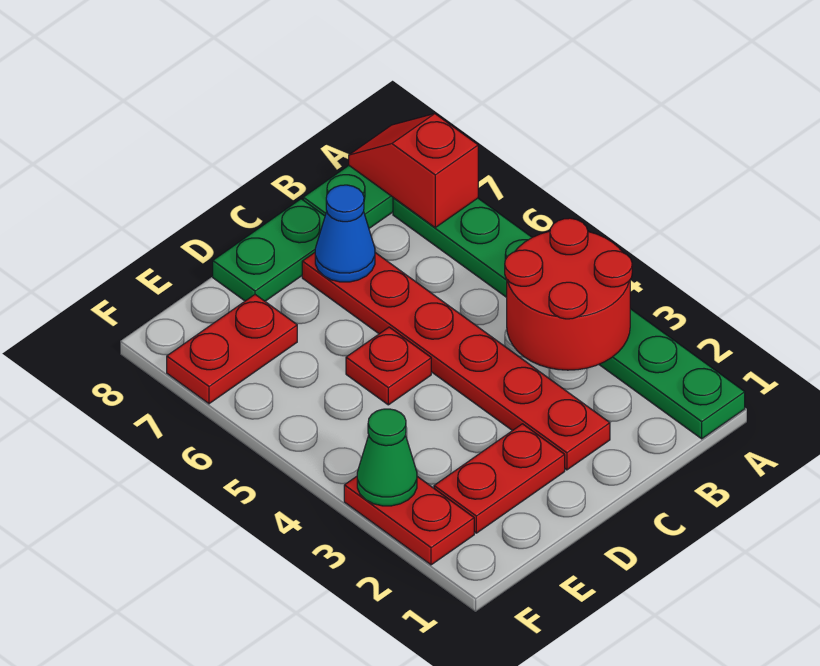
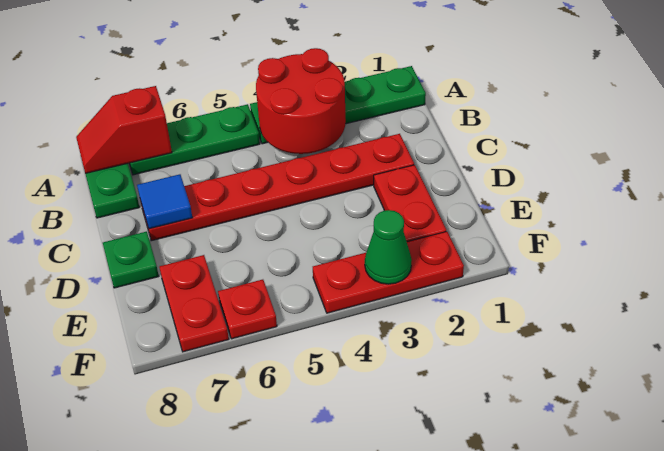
blue 1x1 cone [315,185,375,282] -> blue 1x1 tile [137,174,192,229]
green 1x2 plate [213,199,325,301] -> green 1x1 plate [103,232,159,288]
red 1x1 plate [346,327,431,405] -> red 1x1 plate moved to [218,280,277,339]
red 1x2 plate [344,476,474,565] -> red 1x3 plate [313,232,464,313]

